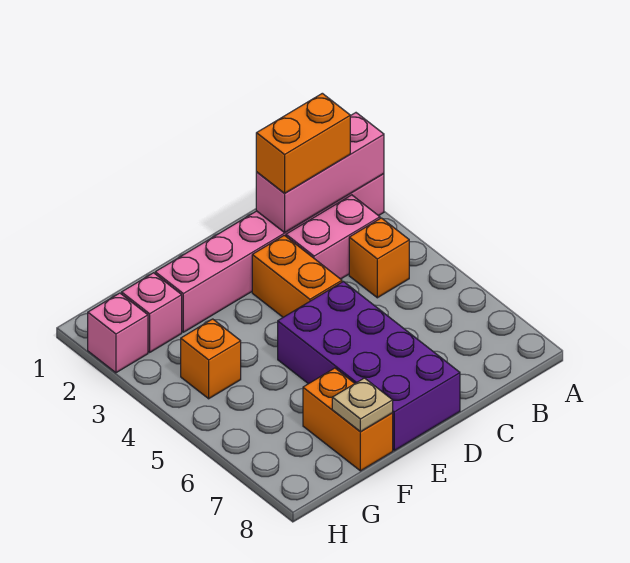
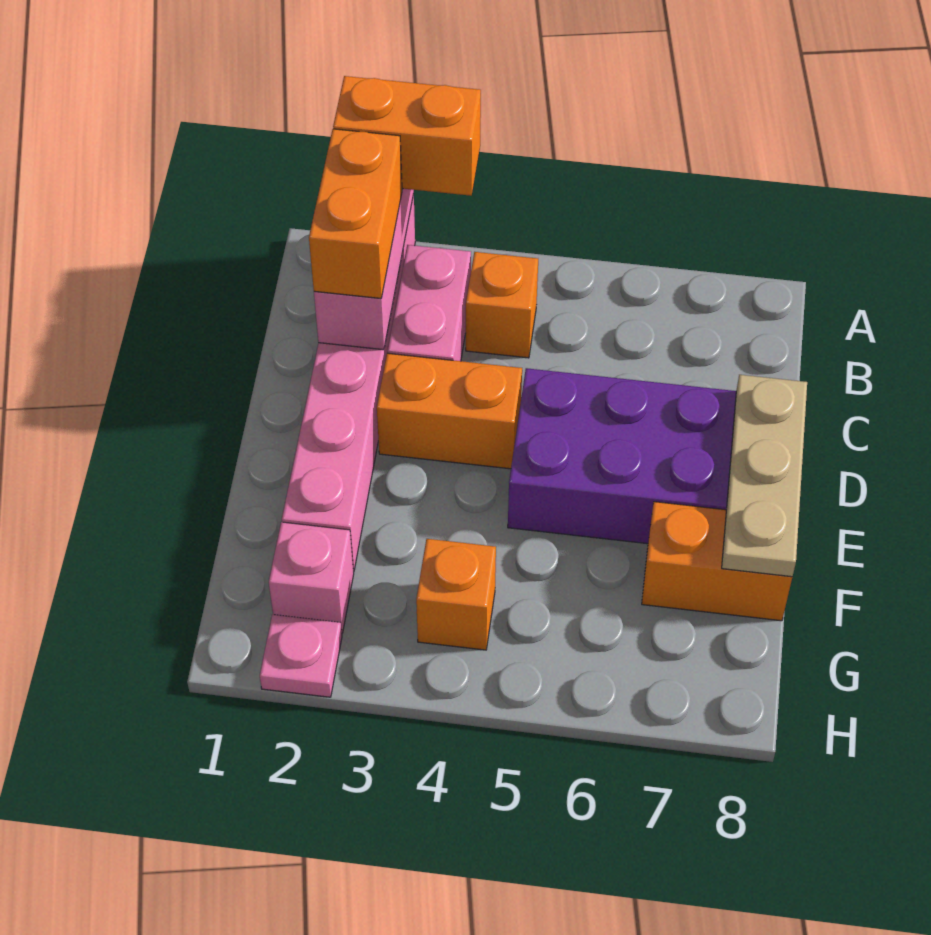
none -> orange 1x2 brick [333,76,481,196]
tan 1x1 plate [332,378,393,432] -> tan 1x3 plate [722,375,807,577]
pink 1x1 brick [88,293,148,373] -> pink 1x1 plate [260,615,342,697]

